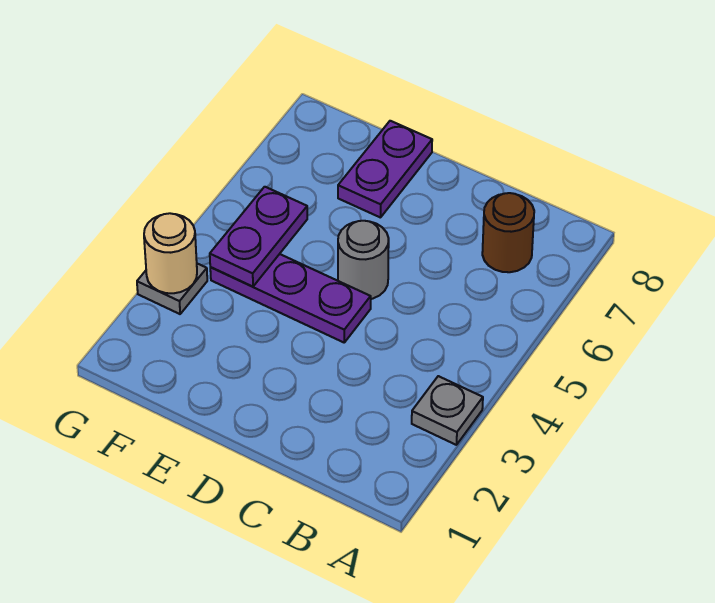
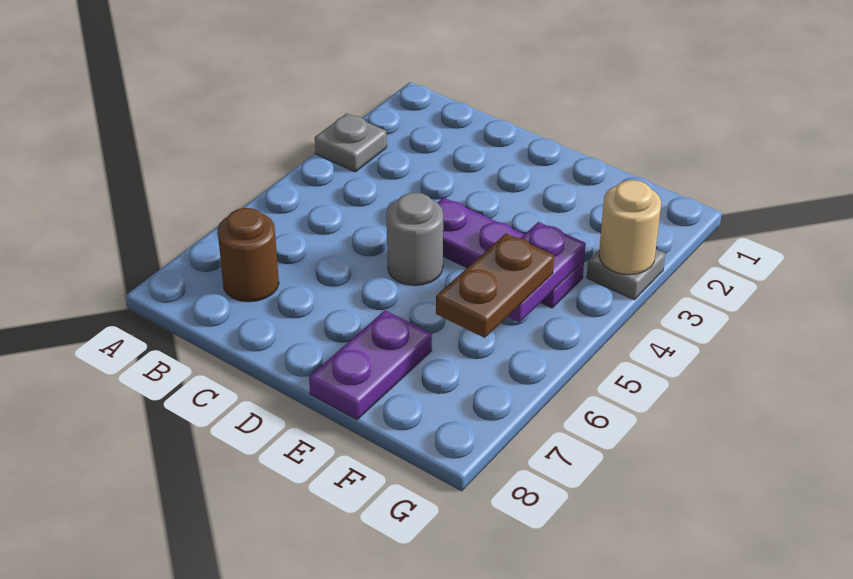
none -> brown 1x2 plate [436,234,554,338]

